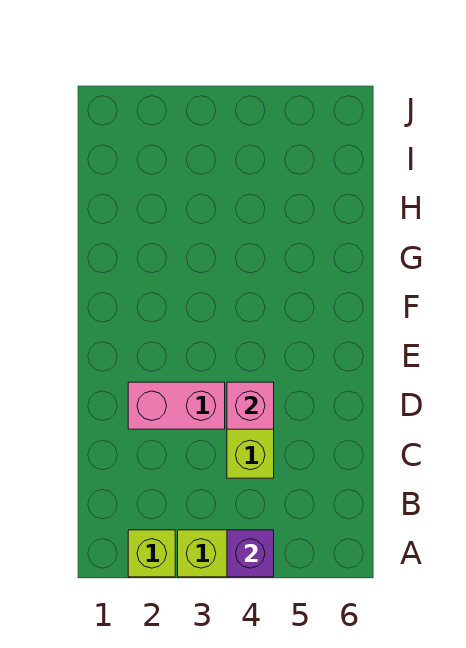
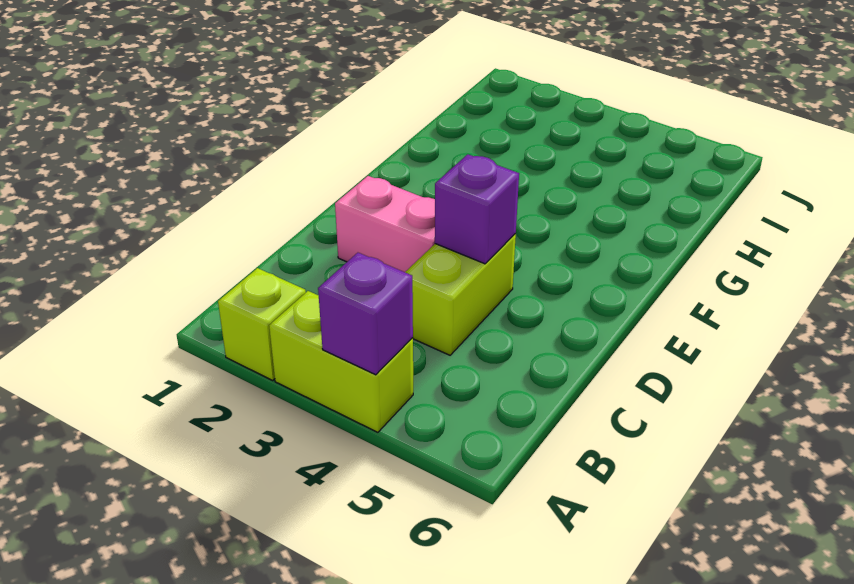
pink 1x1 brick [227,382,274,429] -> purple 1x1 brick [435,154,519,264]

